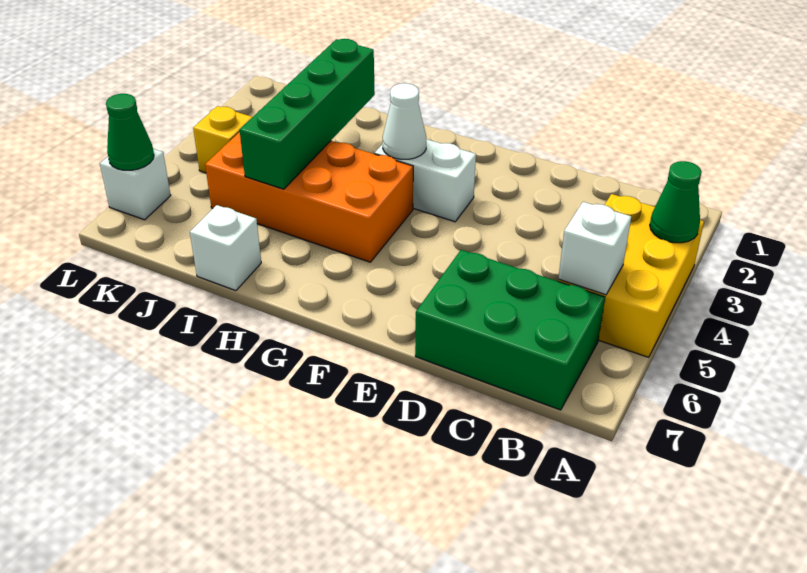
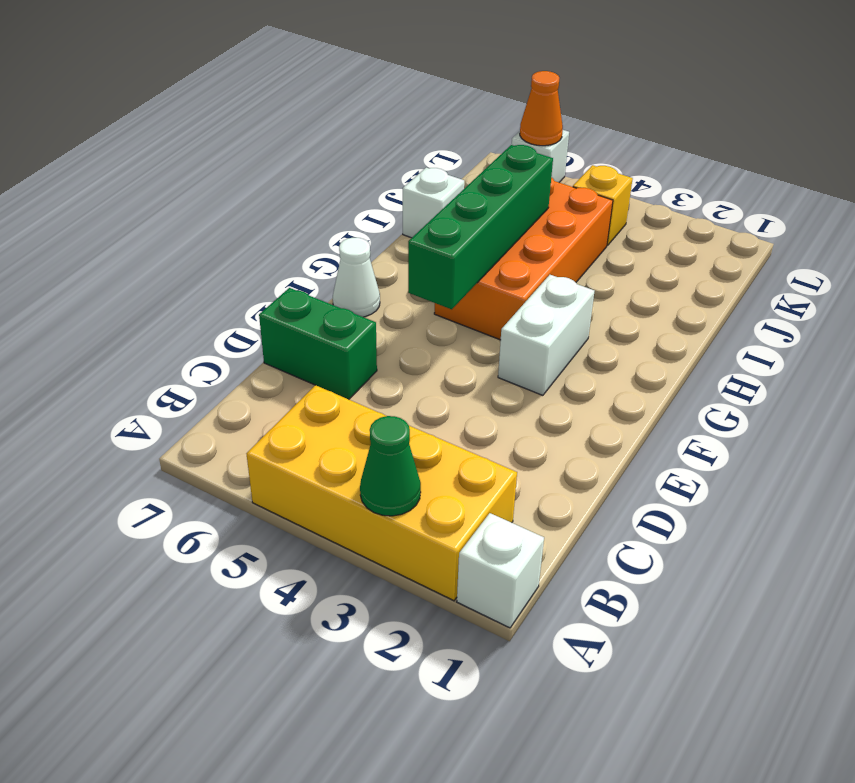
yellow 2x3 brick [558,194,704,357] -> yellow 2x4 brick [246,385,517,601]
white 1x1 brick [558,202,631,295] -> white 1x1 brick moved to [457,513,544,628]
green 2x3 brick [415,250,605,410] -> green 1x2 brick [259,288,377,399]
white 1x1 cone [383,83,426,159] -> white 1x1 cone moved to [333,238,380,317]
green 1x4 brick [240,39,375,189] -> green 1x4 brick turned to [408,145,553,309]
green 1x1 cone [106,94,154,170] -> orange 1x1 cone [520,71,563,146]

